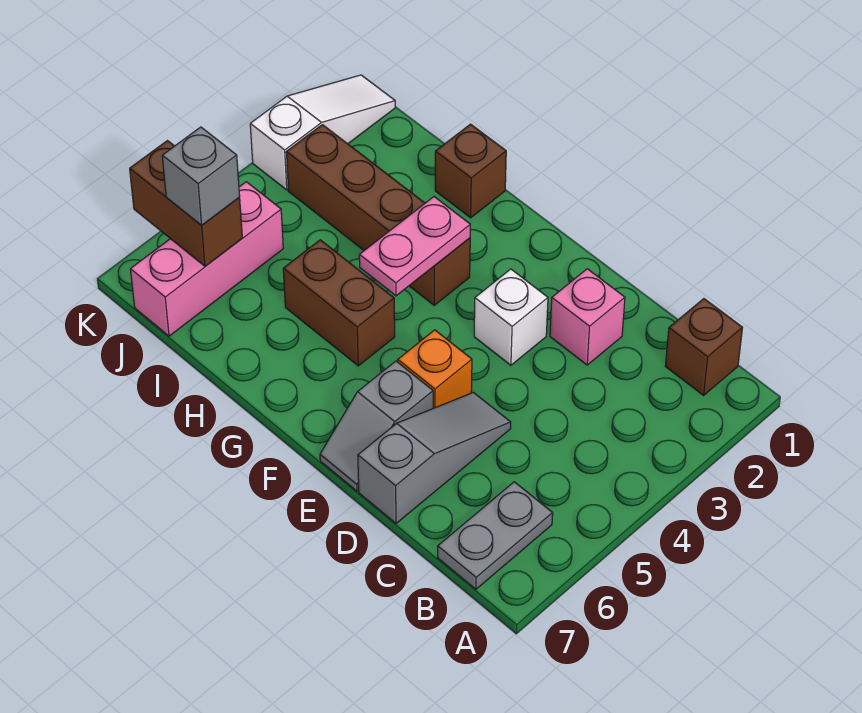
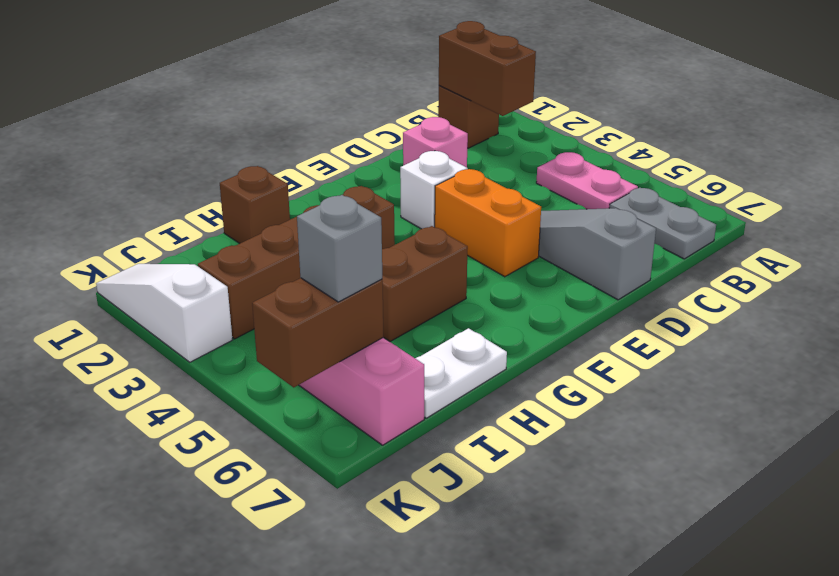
none -> brown 1x2 brick [439,21,536,116]
orange 1x1 brick [398,330,472,408] -> orange 1x2 brick [435,169,541,277]
grey 1x2 slope [320,361,433,491] -> none
pink 1x2 plate [359,197,470,296] -> pink 1x2 plate moved to [536,152,638,209]
none -> white 1x2 plate [415,328,507,418]

